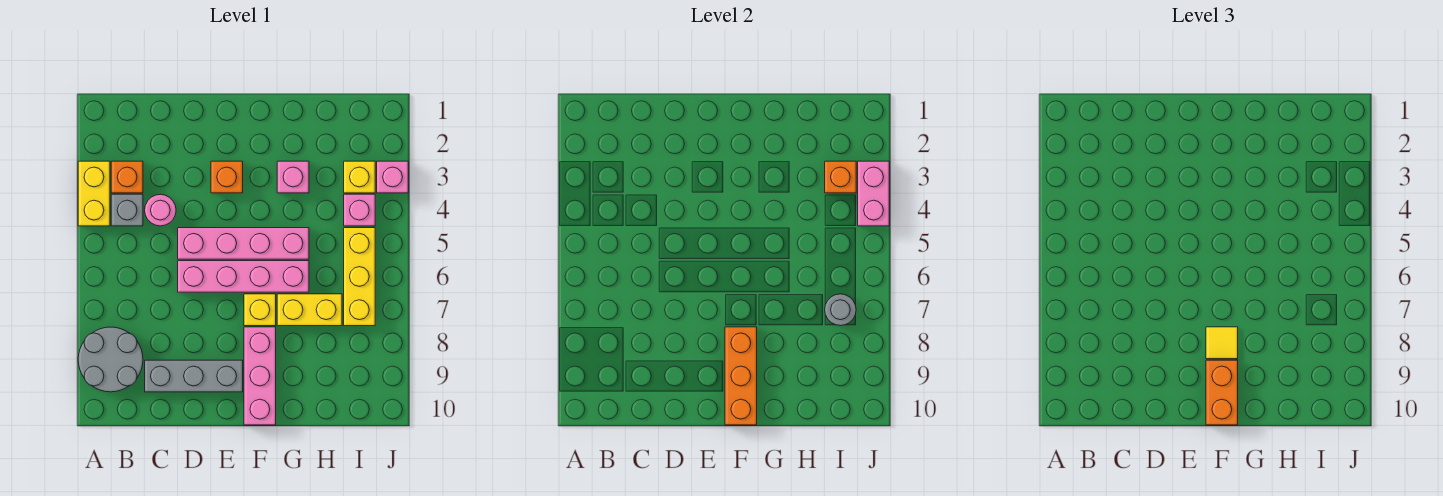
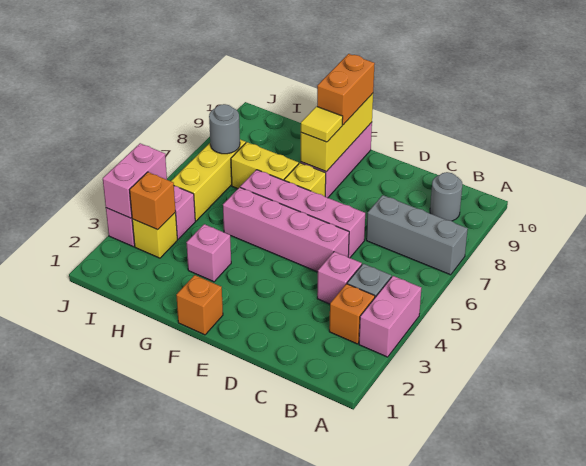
yellow 1x2 brick [78,161,110,226] -> pink 1x2 brick [359,276,421,357]
grey 2x2 round brick [78,327,143,392] -> grey 1x1 round brick [430,172,462,221]
pink 1x1 round brick [145,194,176,226] -> pink 1x1 brick [317,252,362,304]
grey 1x3 brick [145,360,243,392] -> grey 1x3 brick moved to [366,195,468,275]
orange 1x1 brick [211,161,243,193] -> orange 1x1 brick moved to [176,275,223,335]
orange 1x3 brick [725,327,757,425] -> yellow 1x3 brick [301,93,373,172]

